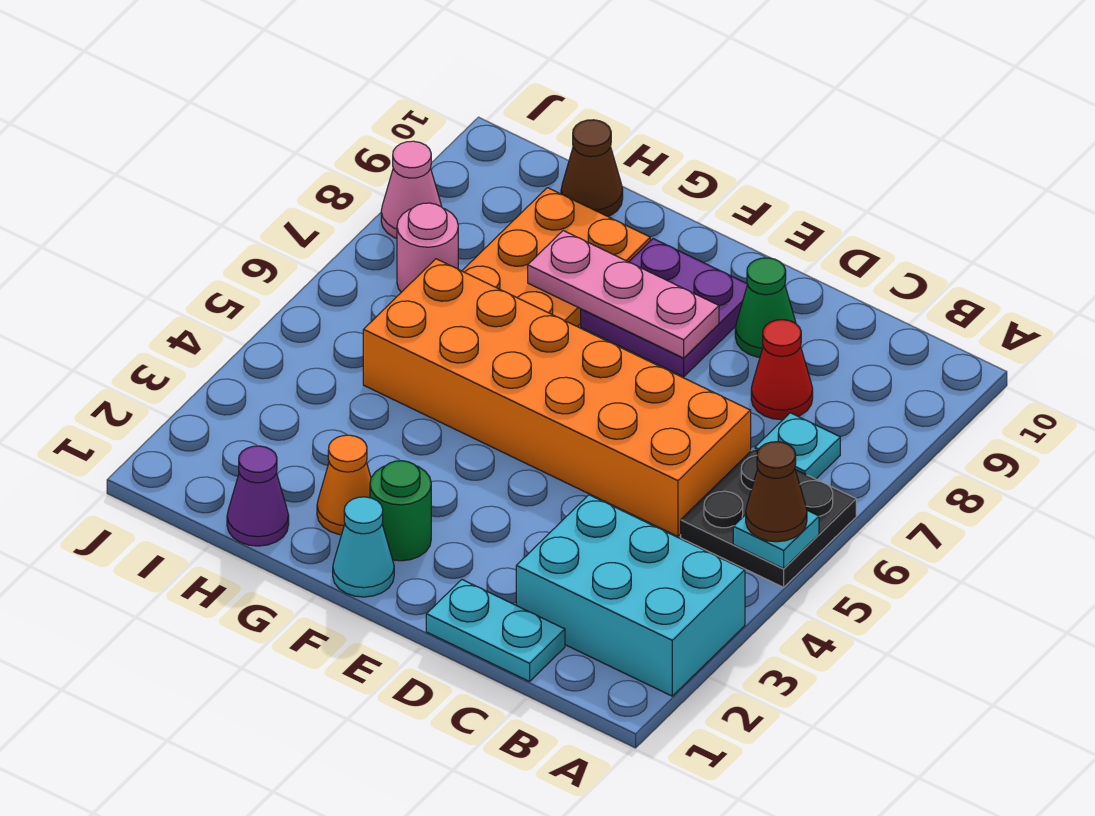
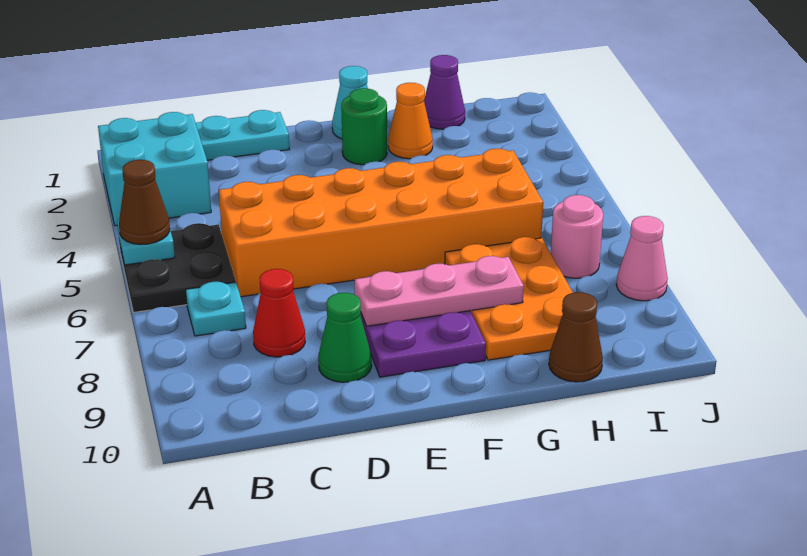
cyan 2x3 brick [516,495,745,696] -> cyan 2x2 brick [98,112,211,226]

